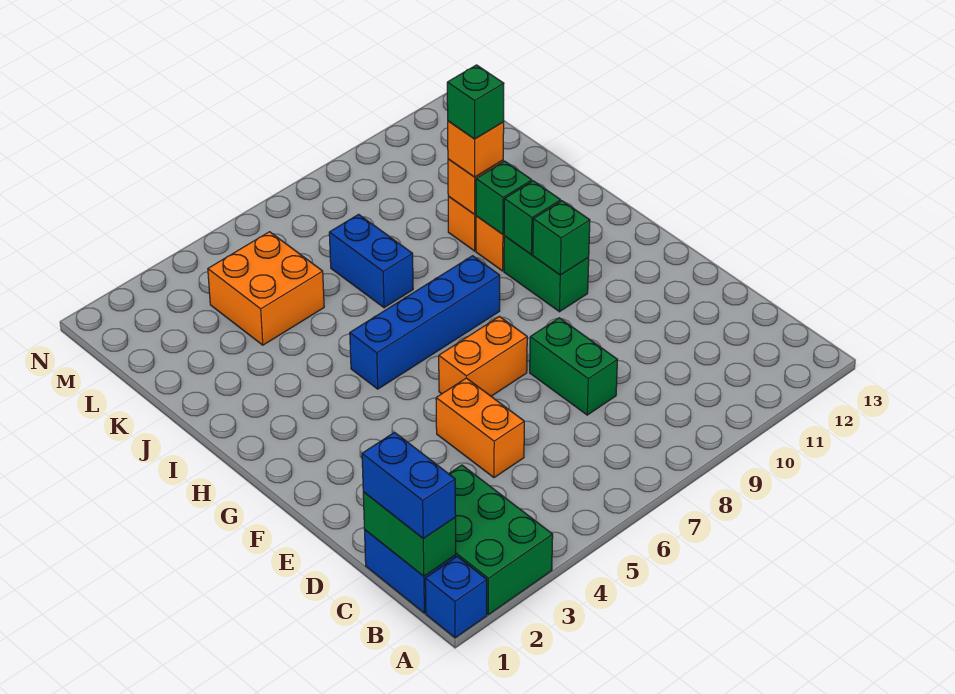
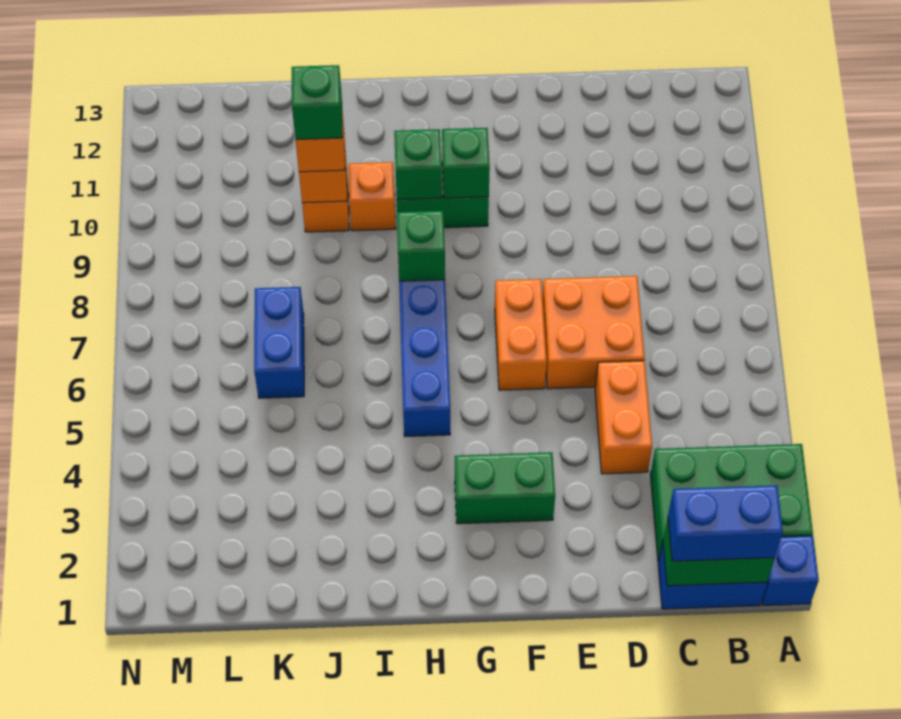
orange 1x2 brick [436,378,524,478] -> orange 1x2 brick turned to [595,361,652,474]
green 1x2 brick [530,318,618,415] -> green 1x2 brick moved to [455,452,555,524]
green 1x1 brick [476,161,532,234] -> green 1x1 brick moved to [397,211,445,281]
blue 1x2 brick [329,214,413,308] -> blue 1x2 brick turned to [254,287,304,398]
orange 2x2 brick [208,232,324,345] -> orange 2x2 brick moved to [542,276,645,389]

